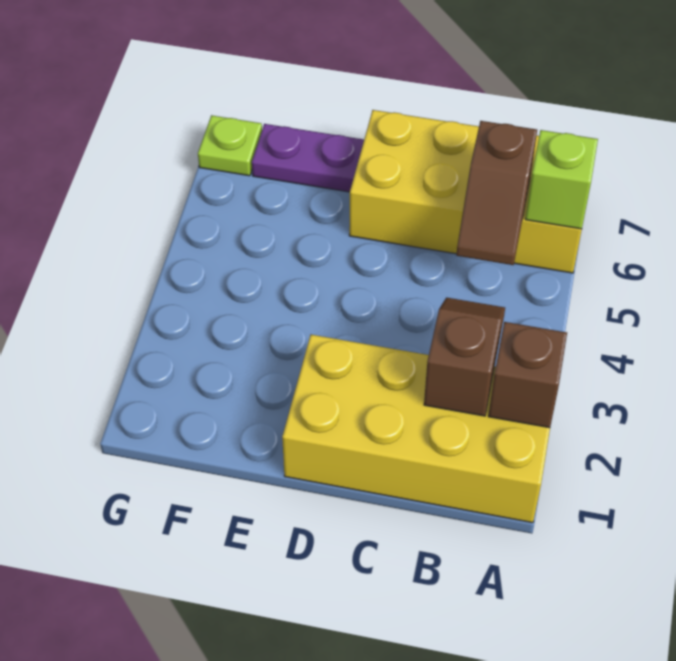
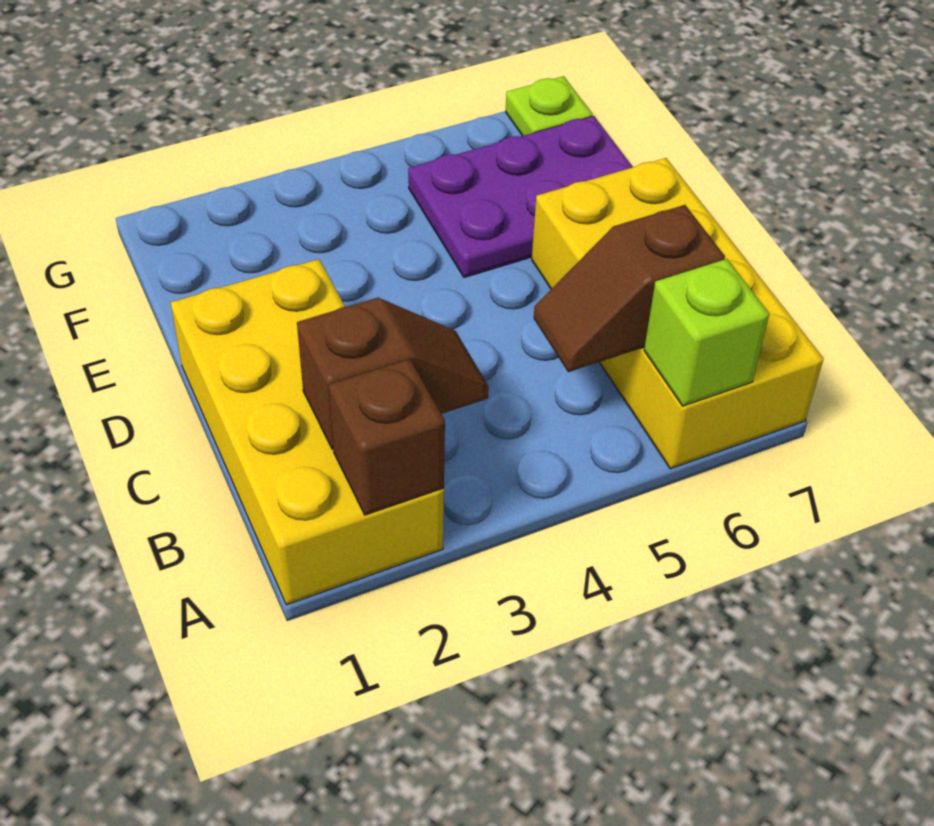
purple 1x2 plate [252,124,364,192] -> purple 2x3 plate [408,116,633,278]

